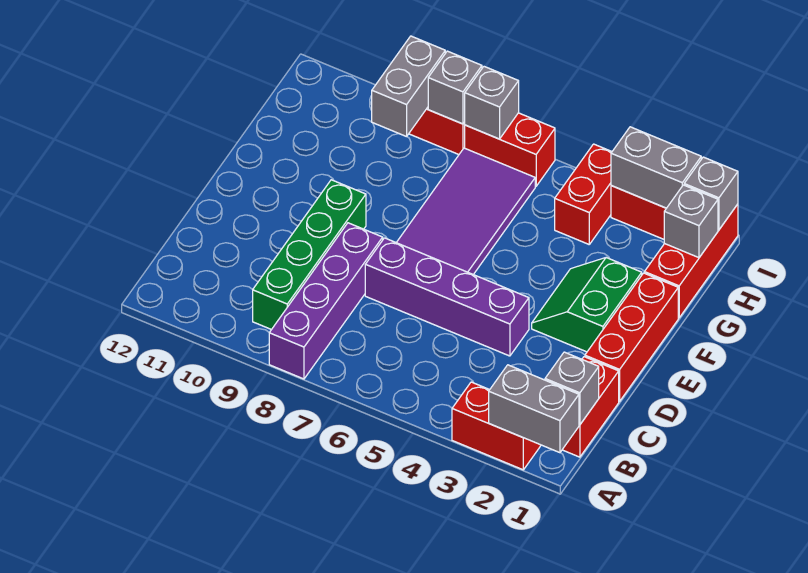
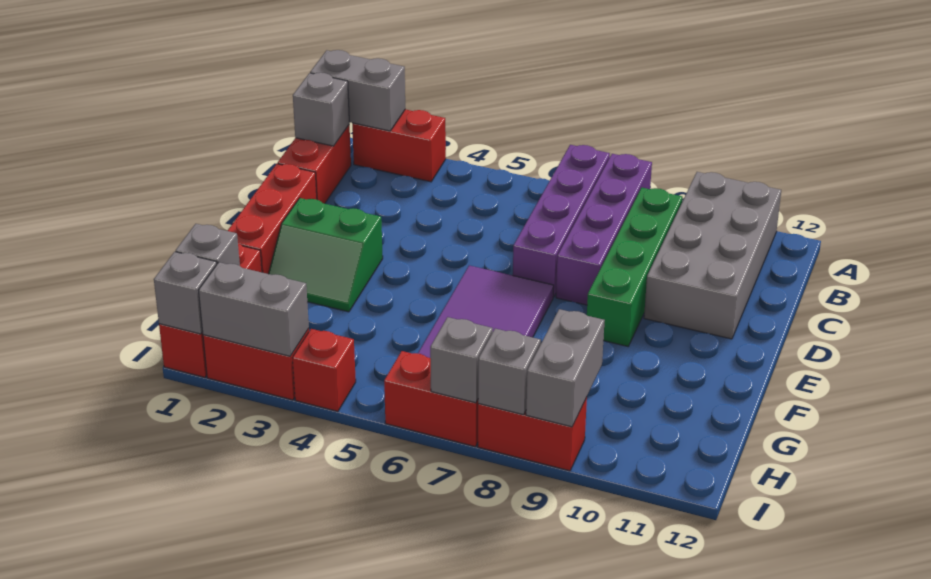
none -> grey 2x4 brick [644,172,781,339]
purple 1x4 brick [365,238,529,356] -> purple 1x4 brick turned to [513,145,610,297]
green 2x2 slope [532,258,642,352] -> green 2x2 slope turned to [269,198,383,312]
red 1x2 brick [555,144,612,244] -> red 1x1 brick [293,329,356,411]

